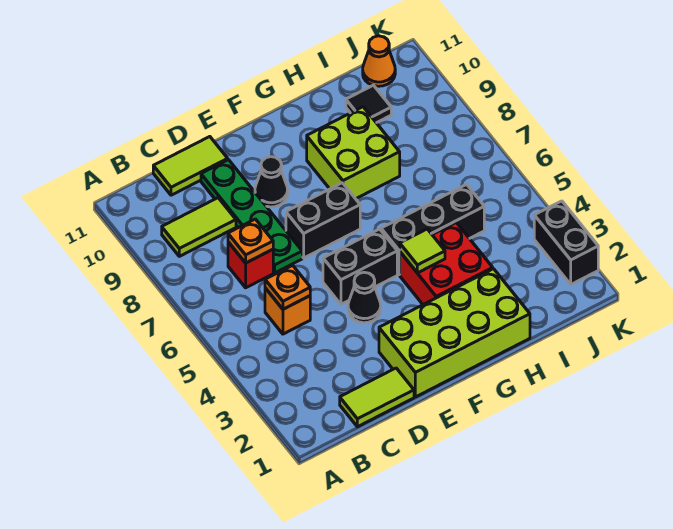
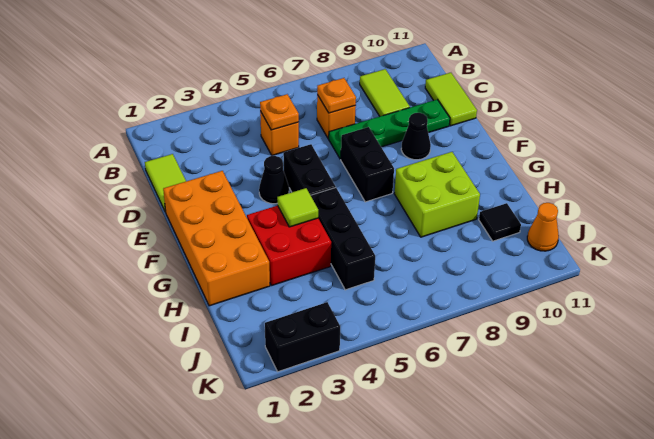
red 1x1 brick [228,242,273,288] -> orange 1x1 brick [317,95,356,139]
lime 2x4 brick [379,269,530,397] -> orange 2x4 brick [163,171,270,306]

